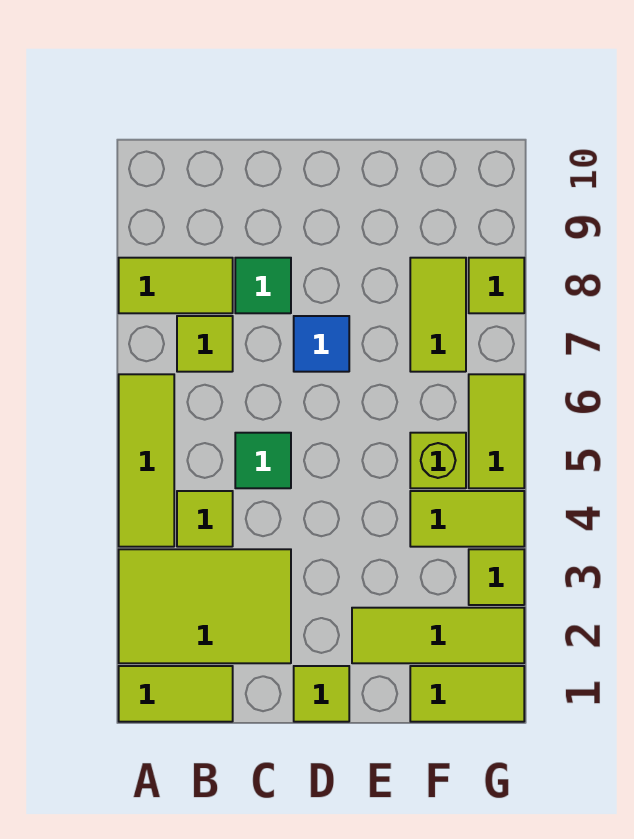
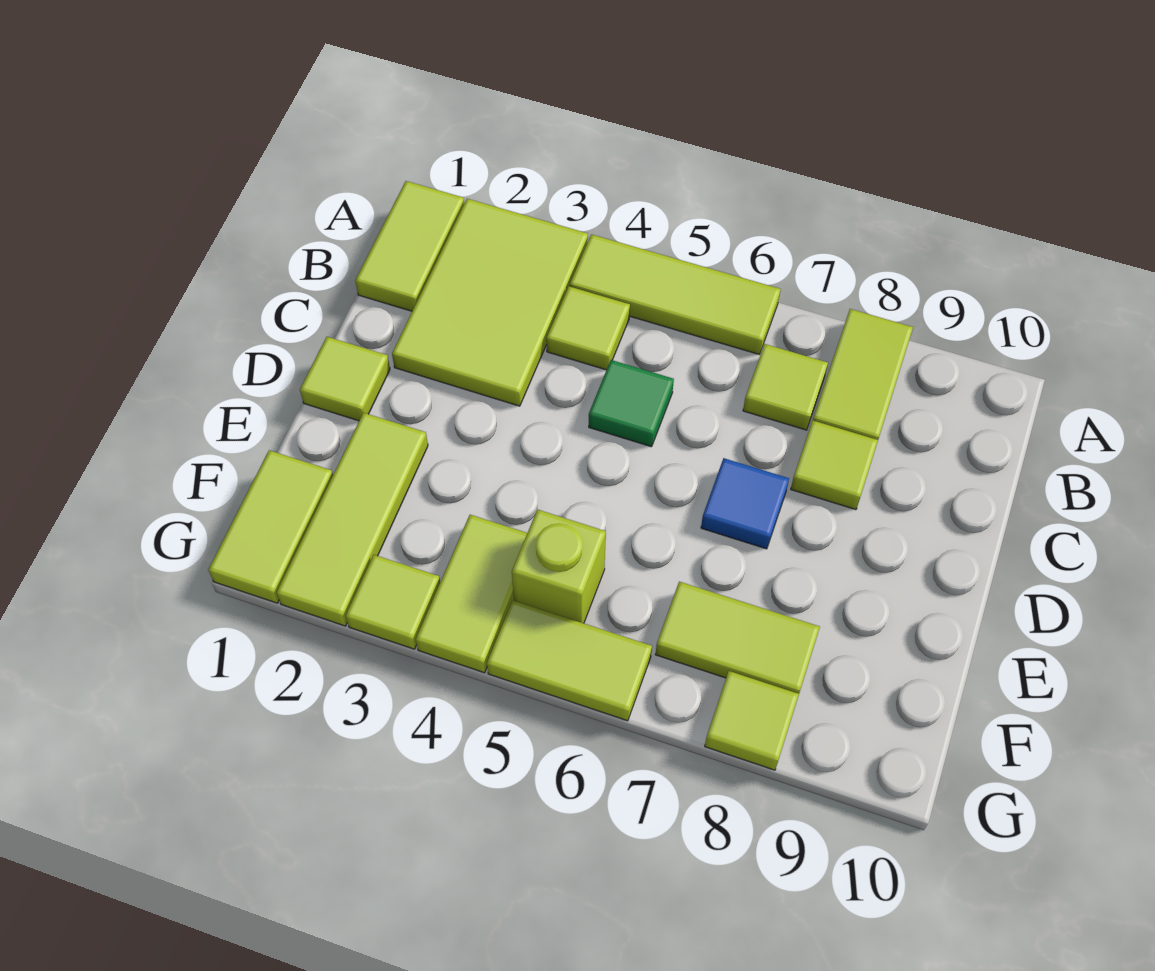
green 1x1 tile [235,258,291,313] -> lime 1x1 tile [791,420,878,510]

